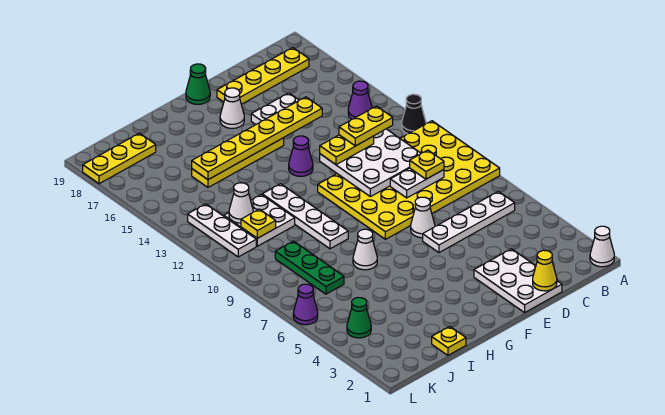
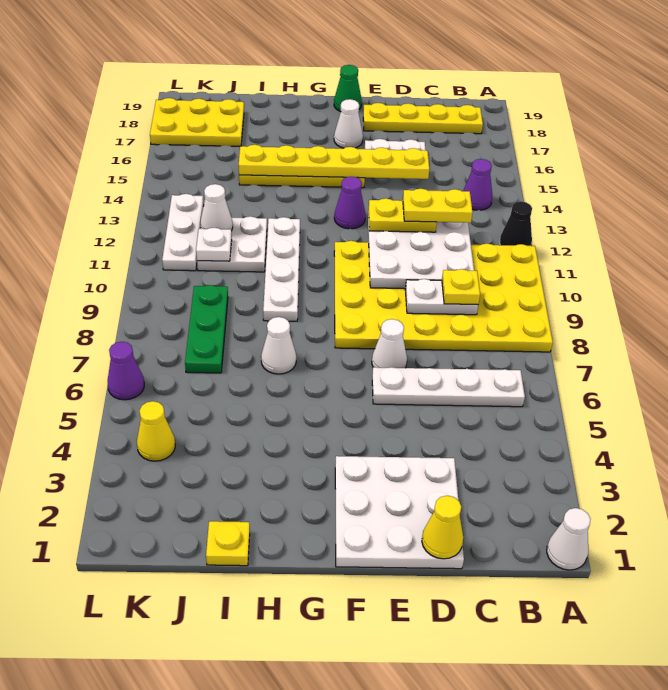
white 2x3 plate [474,249,562,313] -> white 3x3 plate [335,456,464,569]
yellow 1x1 plate [241,209,276,238] -> white 1x1 plate [196,228,232,261]
yellow 1x3 plate [83,133,156,184] -> yellow 2x3 plate [150,98,244,146]
green 1x1 cone [347,297,371,338] -> yellow 1x1 cone [137,401,175,461]

